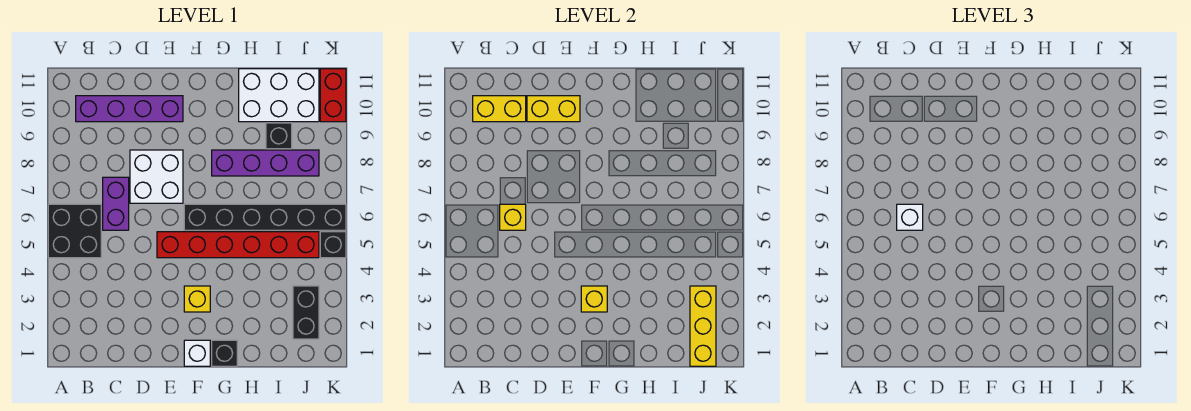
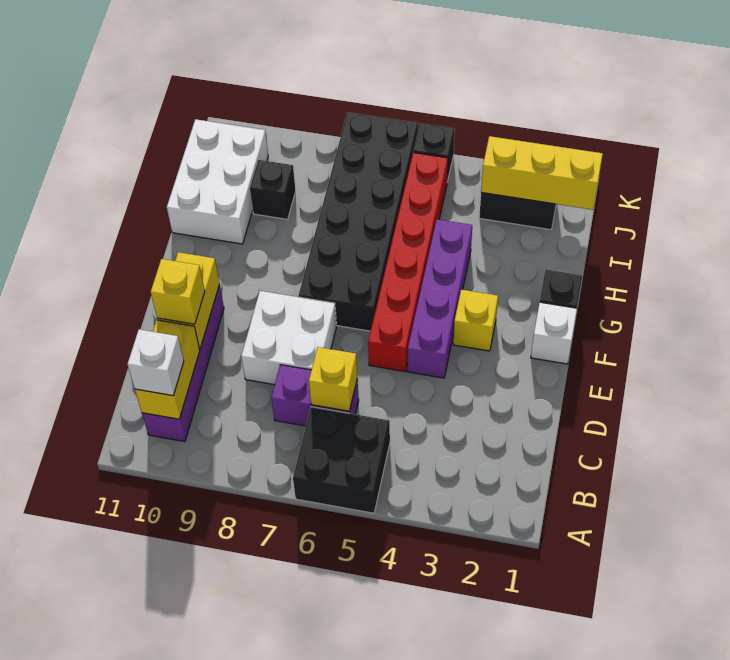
white 1x1 brick [897,204,923,230] -> white 1x1 brick moved to [128,330,184,396]
yellow 1x1 brick [581,286,607,312] -> yellow 1x1 brick moved to [151,259,205,324]
black 1x6 brick [184,204,346,230] -> black 2x6 brick [299,112,418,331]
purple 1x4 brick [212,150,319,176] -> purple 1x4 brick moved to [407,219,472,378]
red 1x2 brick [320,69,346,122] -> none

